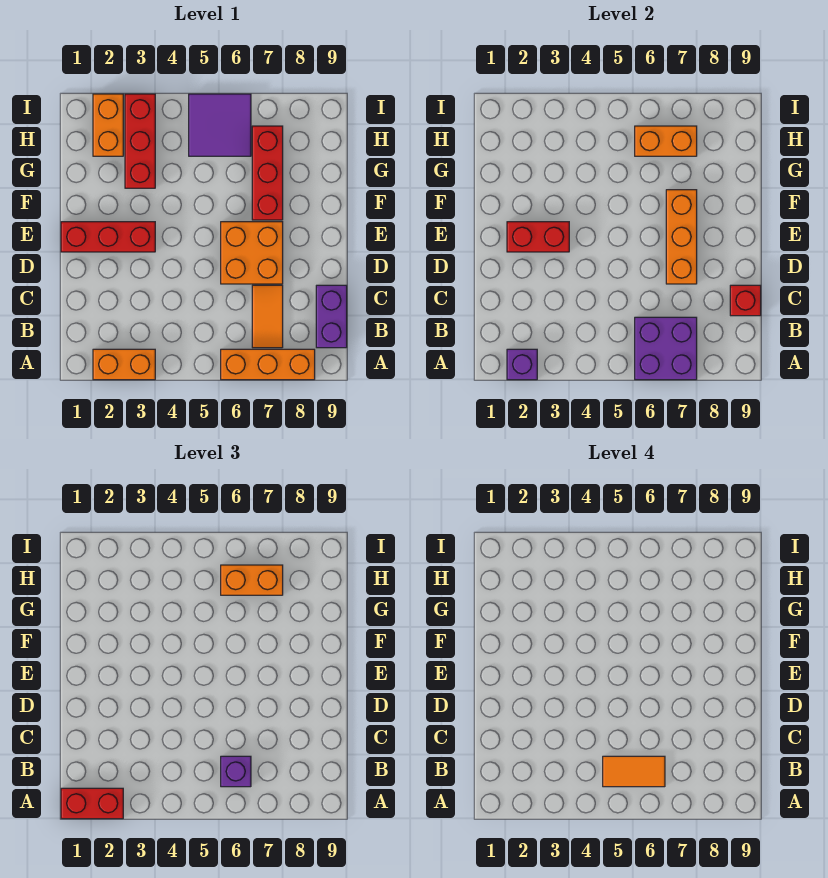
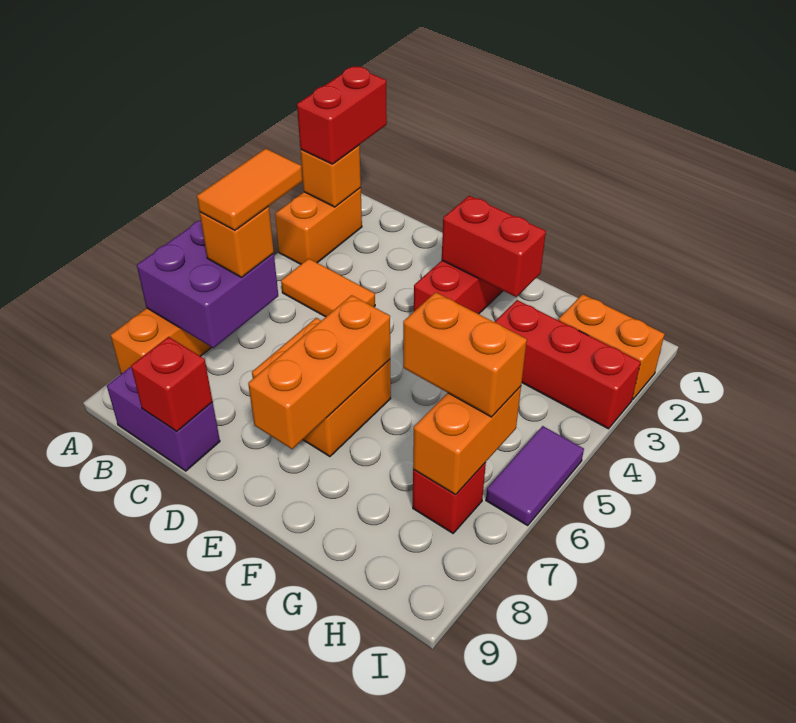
purple 1x1 brick [507,349,537,380] -> orange 1x1 brick [300,145,361,207]
purple 1x1 brick [221,756,251,787] -> orange 1x1 brick [200,206,274,277]
orange 1x2 tile [252,285,283,348] -> orange 1x2 tile moved to [281,259,375,317]
orange 1x3 brick [666,190,697,284] -> orange 1x3 brick turned to [248,295,390,449]
red 1x2 brick [507,222,569,252] -> red 1x2 brick turned to [442,196,546,297]
red 1x3 brick [252,126,283,220] -> red 1x1 brick [413,462,486,533]
purple 2x2 tile [189,94,251,156] -> purple 1x2 tile [486,426,584,525]
orange 1x2 brick [221,565,283,595] -> orange 1x2 brick turned to [403,292,527,417]

